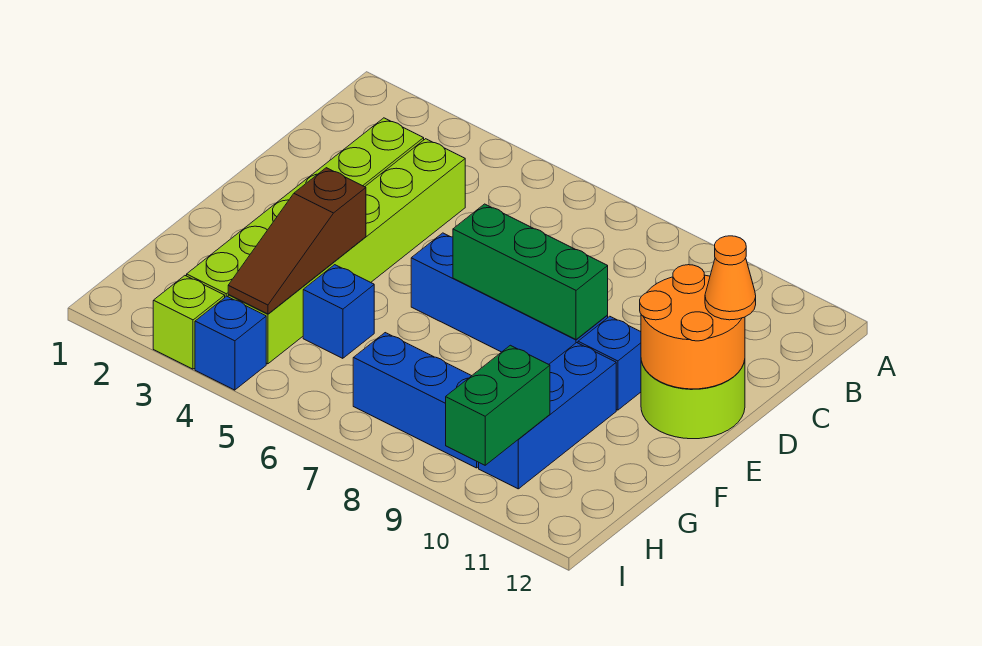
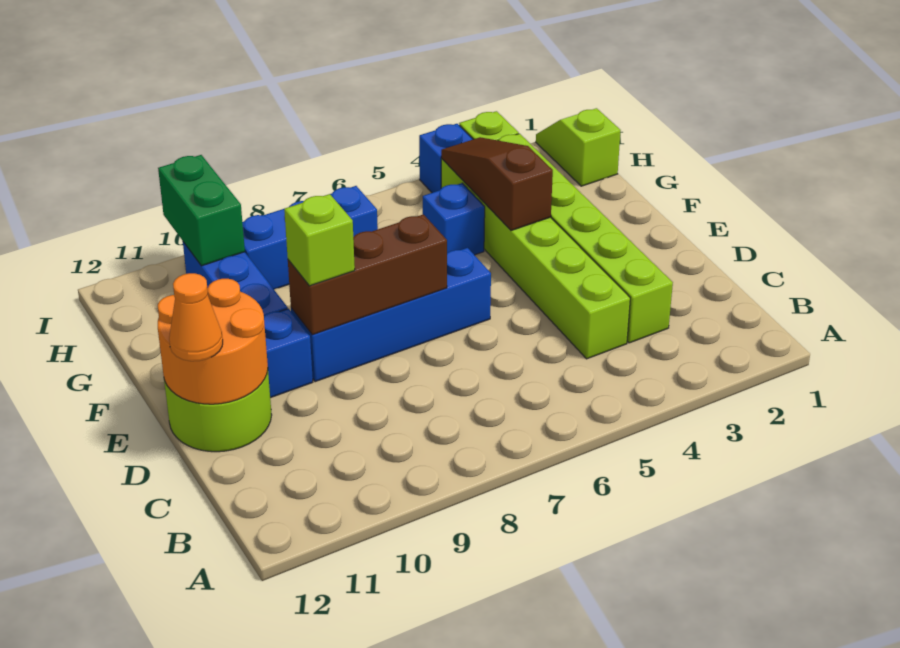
green 1x3 brick [453,204,608,339] -> brown 1x3 brick [288,214,447,335]
none -> lime 1x1 brick [284,194,355,286]
none -> lime 1x2 slope [536,108,621,186]

